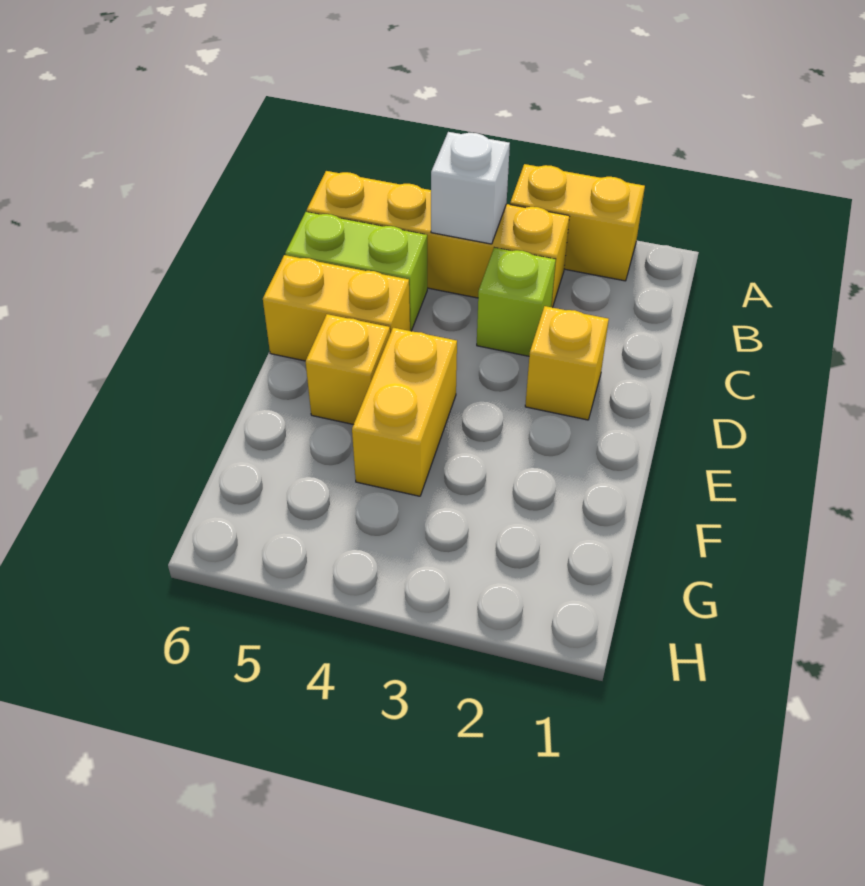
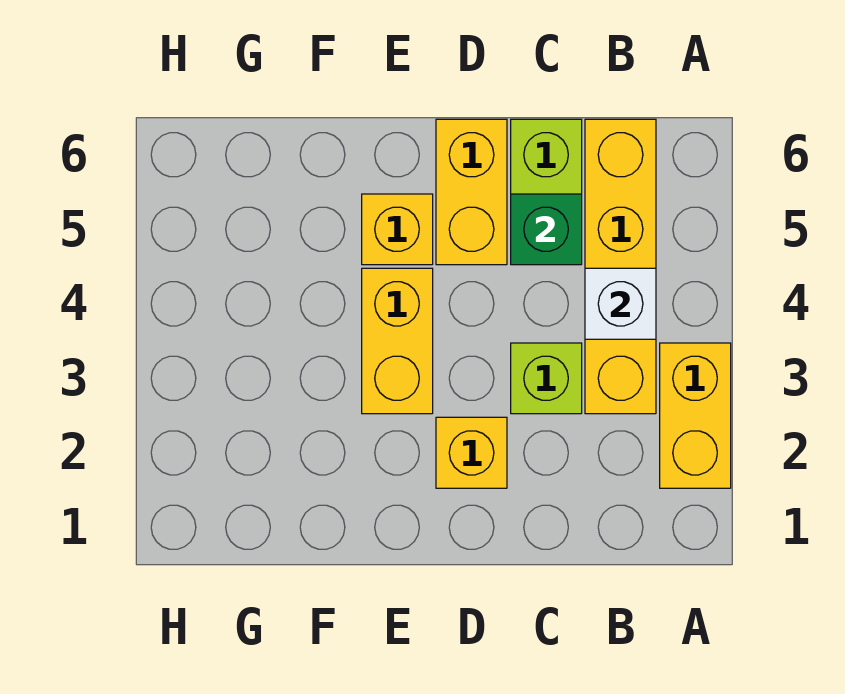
none -> green 1x1 brick [511,194,582,265]
yellow 1x2 brick [352,328,457,496] -> yellow 1x2 brick turned to [362,268,433,414]

